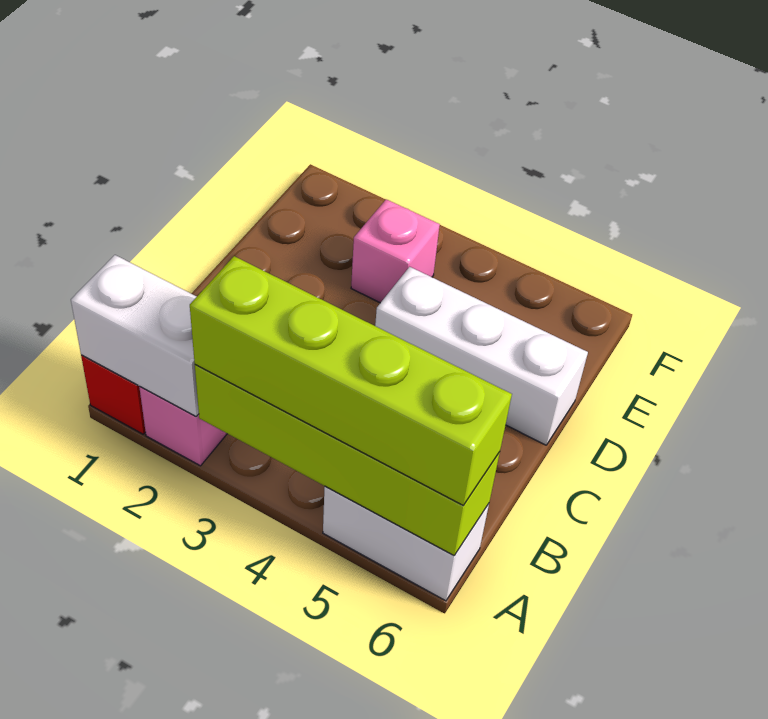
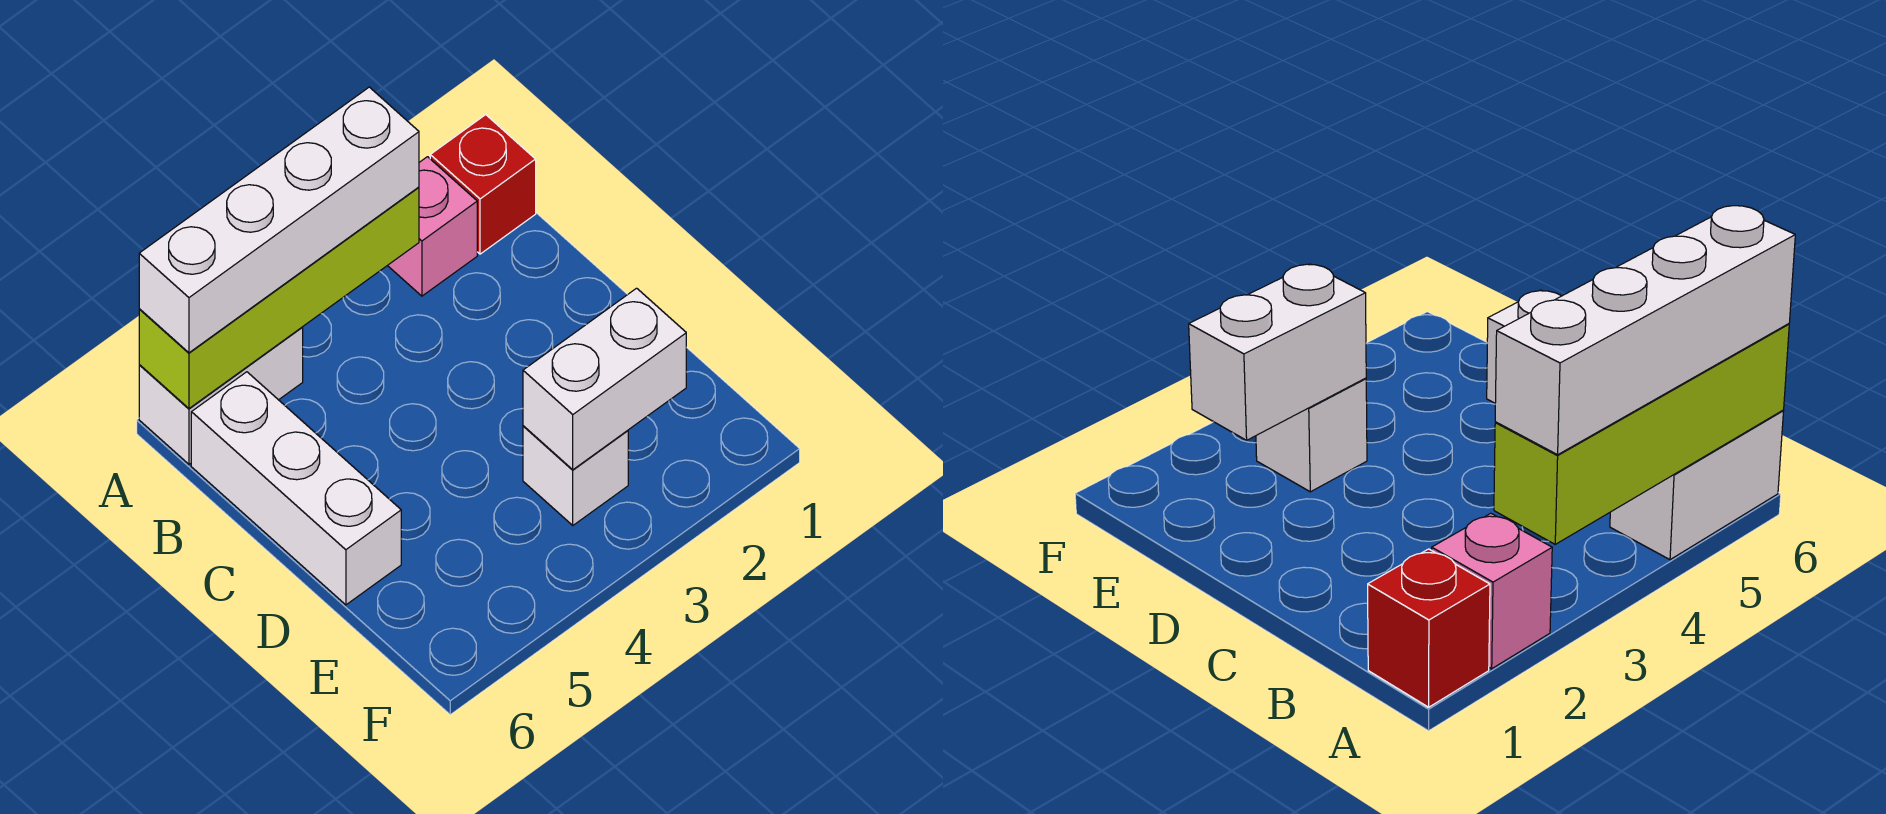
white 1x2 brick [71,255,199,417] -> white 1x2 brick moved to [523,288,686,470]
lime 1x4 brick [190,256,512,505] -> white 1x4 brick [139,87,419,353]
white 1x3 brick [375,267,588,445] -> white 1x3 brick turned to [191,372,401,605]
pink 1x1 brick [351,199,440,303] -> white 1x1 brick [523,426,628,525]

